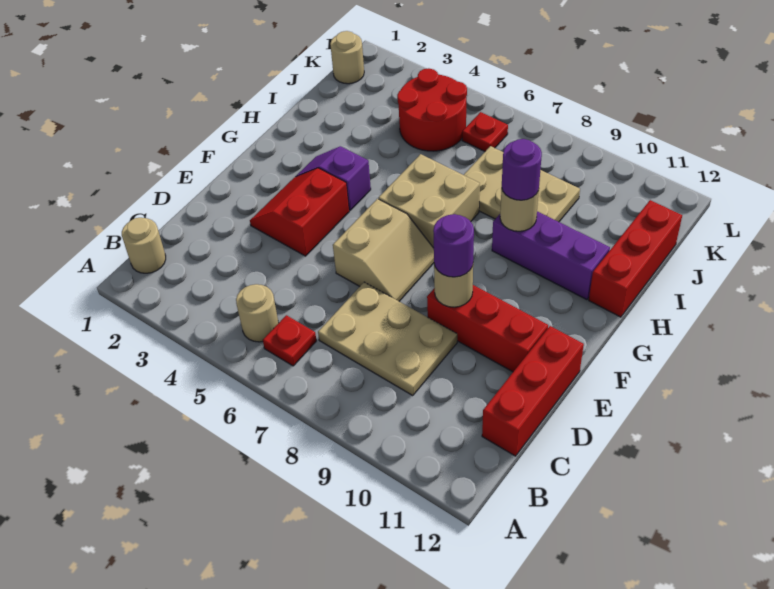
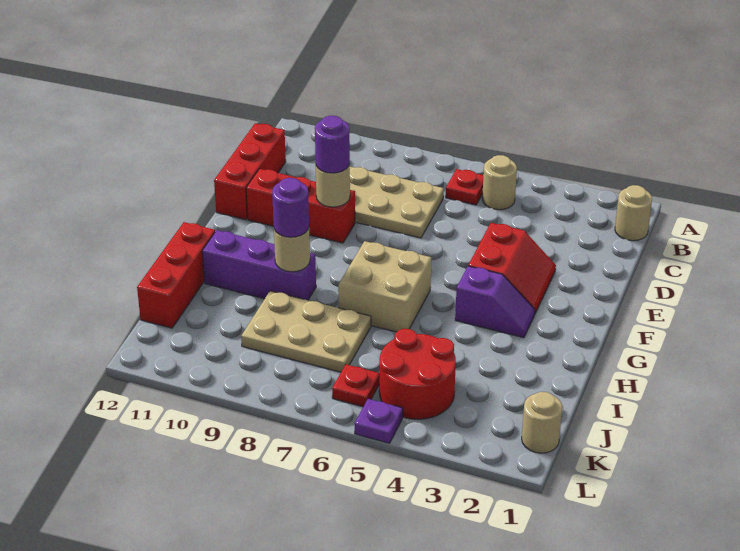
tan 2x2 slope [333,199,434,301] -> none
none -> purple 1x1 plate [355,399,403,443]

